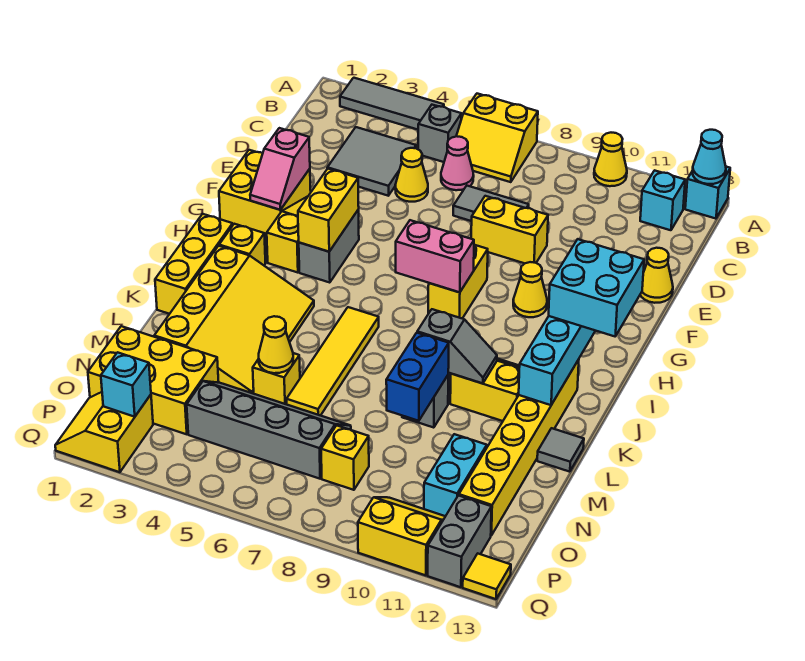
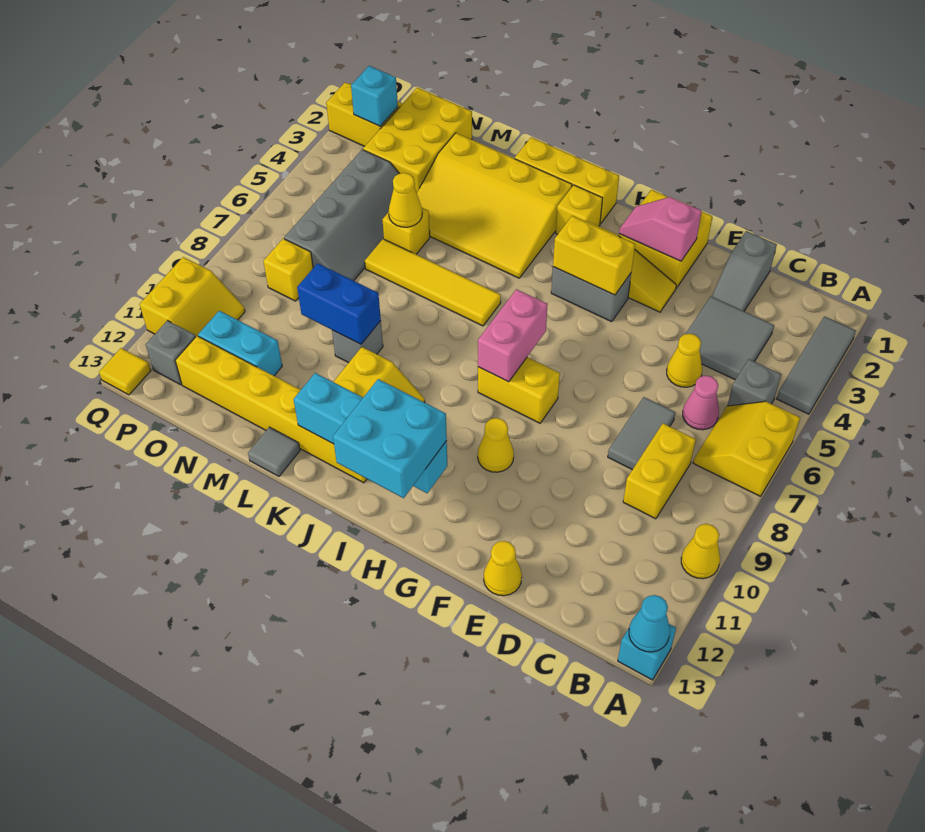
cyan 1x1 brick [640,170,685,230] -> none
yellow 1x2 brick [471,196,548,264] -> yellow 1x2 brick moved to [623,423,696,519]
grey 1x2 slope [417,309,497,384] -> grey 1x2 slope moved to [712,231,777,311]
grey 1x2 brick [428,495,491,587] -> grey 1x1 brick [146,321,196,385]

